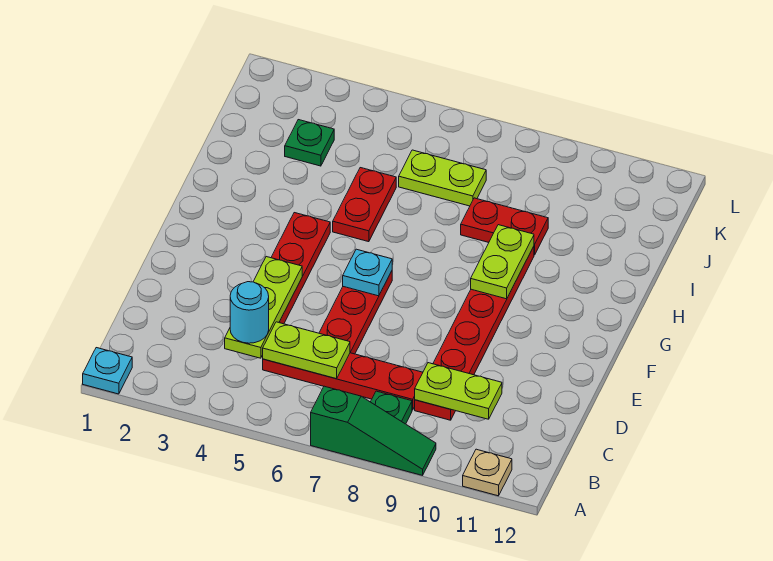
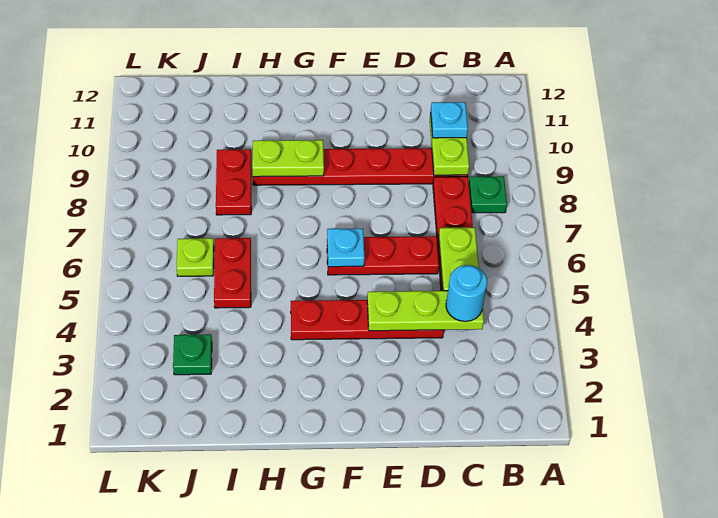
cyan 1x1 plate [83,348,132,394] -> cyan 1x1 plate moved to [431,102,468,138]
green 1x3 slope [311,386,436,475] -> none
tan 1x1 plate [463,449,512,496] -> none
red 1x2 plate [333,168,396,242] -> red 1x2 plate turned to [214,238,251,308]
lime 1x2 plate [399,150,486,206] -> lime 1x1 plate [177,238,214,276]

